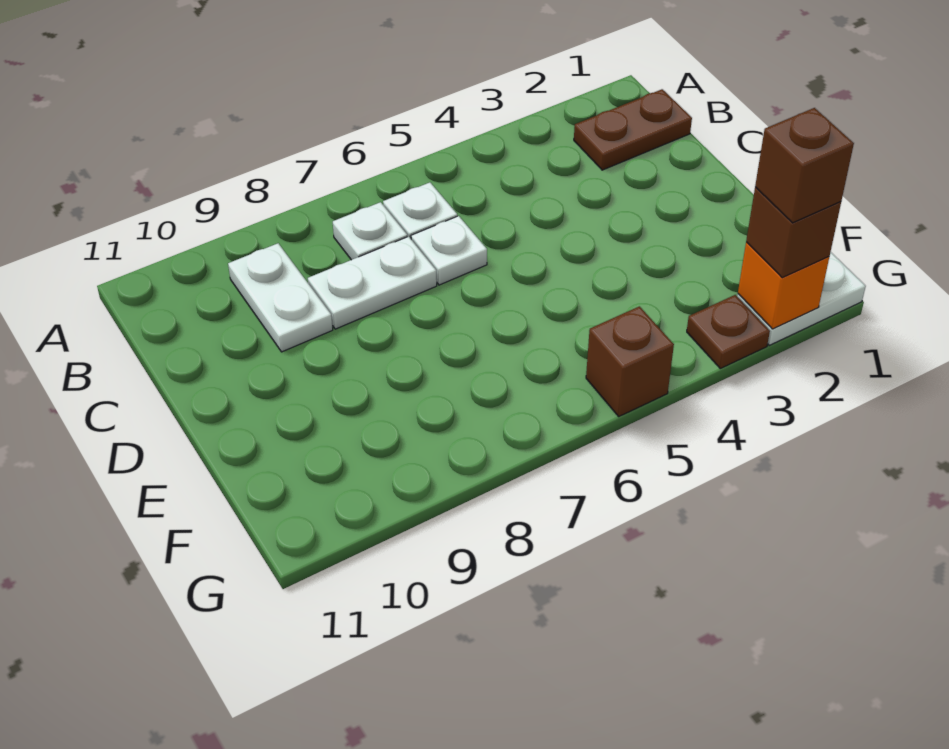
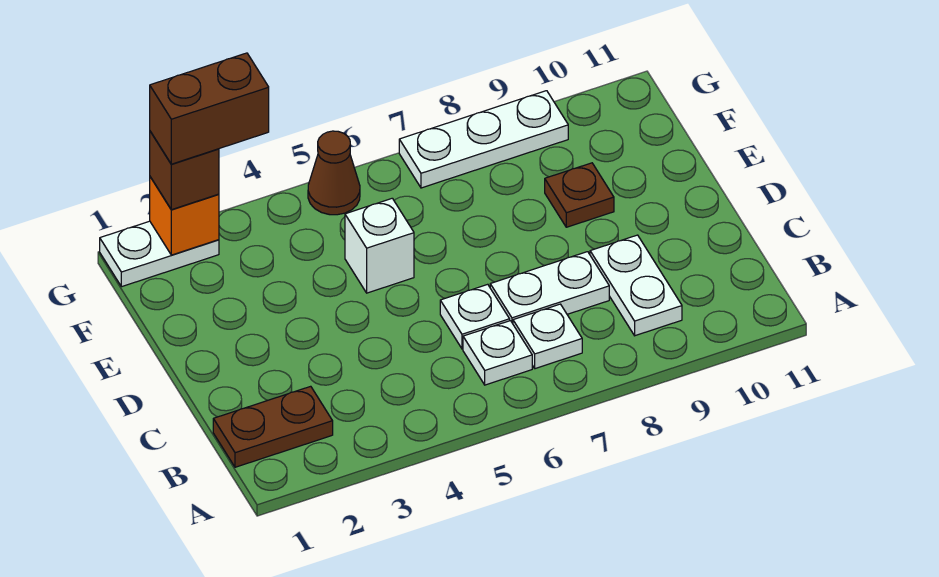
none -> white 1x1 brick [345,198,414,293]
brown 1x1 brick [755,108,854,223] -> brown 1x2 brick [150,53,269,164]
brown 1x1 plate [687,295,770,369] -> brown 1x1 plate moved to [545,163,614,227]
brown 1x1 brick [586,306,674,416] -> brown 1x1 cone [308,131,360,215]
none -> white 1x3 plate [399,91,568,188]

